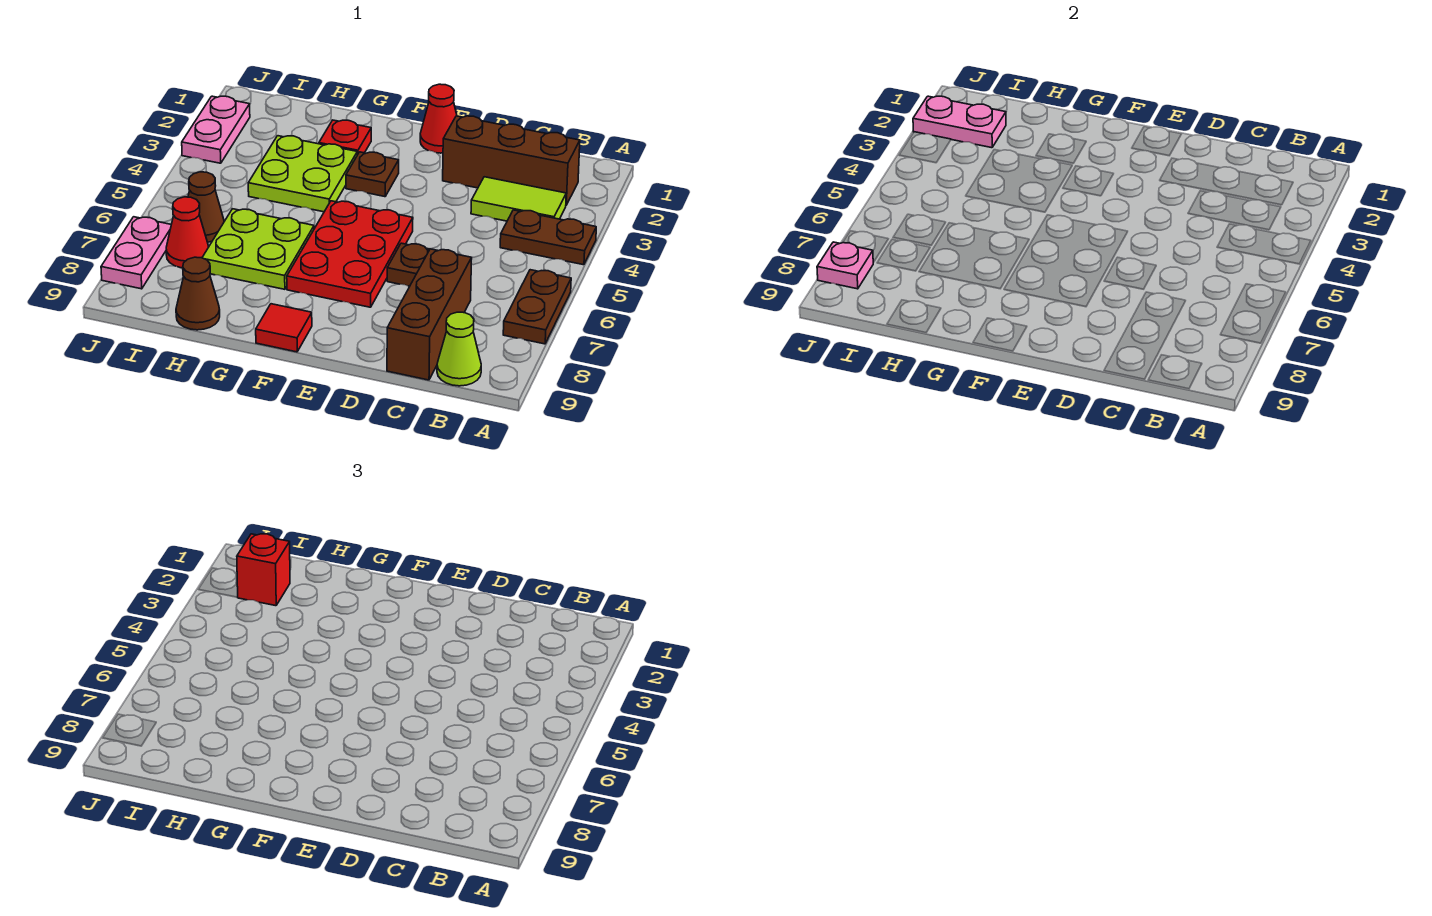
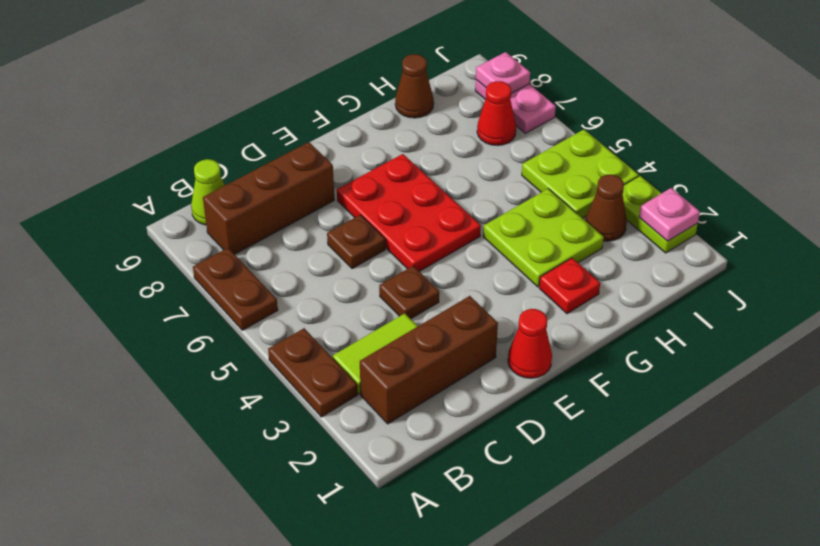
brown 1x2 plate [500,210,596,265] -> brown 1x2 plate turned to [268,328,358,417]
brown 1x3 brick [387,249,472,380] -> brown 1x3 brick turned to [203,142,334,254]
brown 1x1 plate [346,152,399,197] -> brown 1x1 plate moved to [379,266,439,319]
red 1x1 tile [256,304,312,352] -> none
lime 2x2 plate [202,209,314,289] -> lime 2x2 plate moved to [522,130,639,218]
pink 1x2 plate [913,96,1006,148] -> pink 1x1 plate [639,188,700,241]
red 1x1 brick [237,534,290,606] -> none
brown 1x1 cone [188,172,224,242] -> brown 1x1 cone moved to [586,175,627,241]
pink 1x2 plate [182,96,250,163] -> lime 1x2 plate [623,176,698,253]

